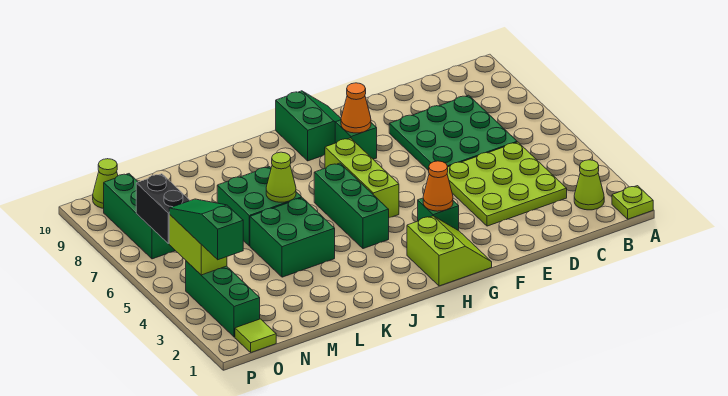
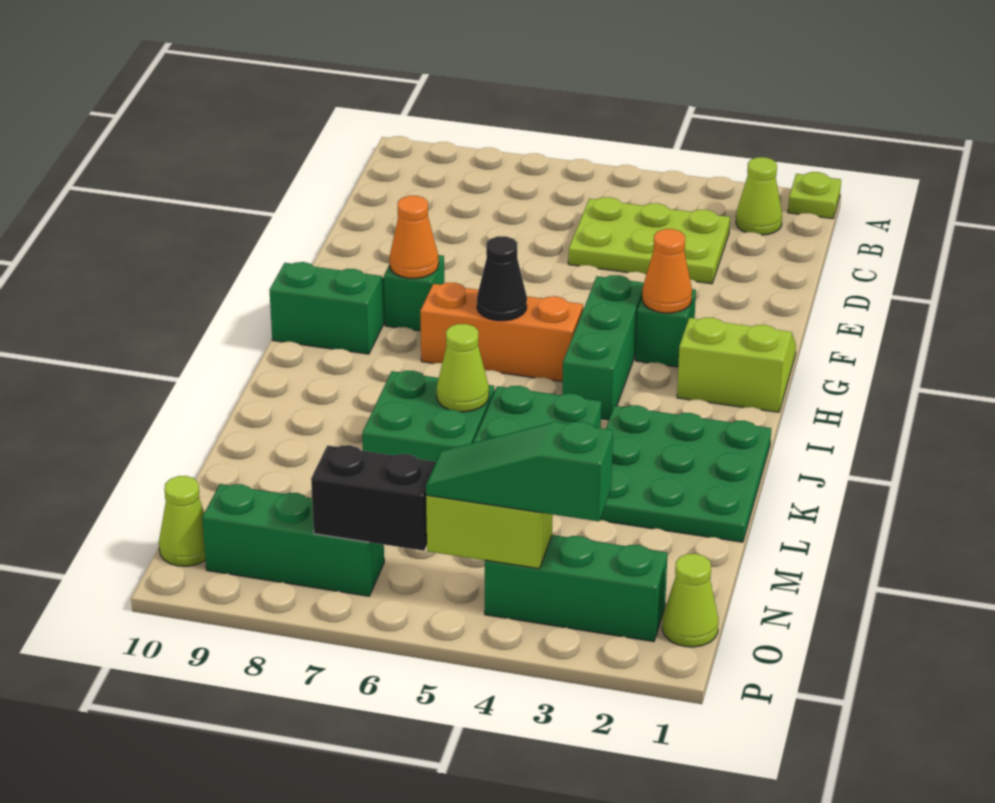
lime 3x3 plate [447,142,567,226] -> lime 2x3 plate [568,197,730,284]
green 3x3 plate [389,95,517,171] -> green 3x3 plate moved to [600,405,771,542]
lime 1x3 brick [325,138,399,218] -> orange 1x3 brick [420,283,583,382]
none -> black 1x1 cone [477,236,527,321]
green 1x3 brick [314,163,389,249] -> green 1x3 brick turned to [562,275,644,420]
lime 1x1 tile [235,319,276,352] -> lime 1x1 cone [662,554,718,647]

